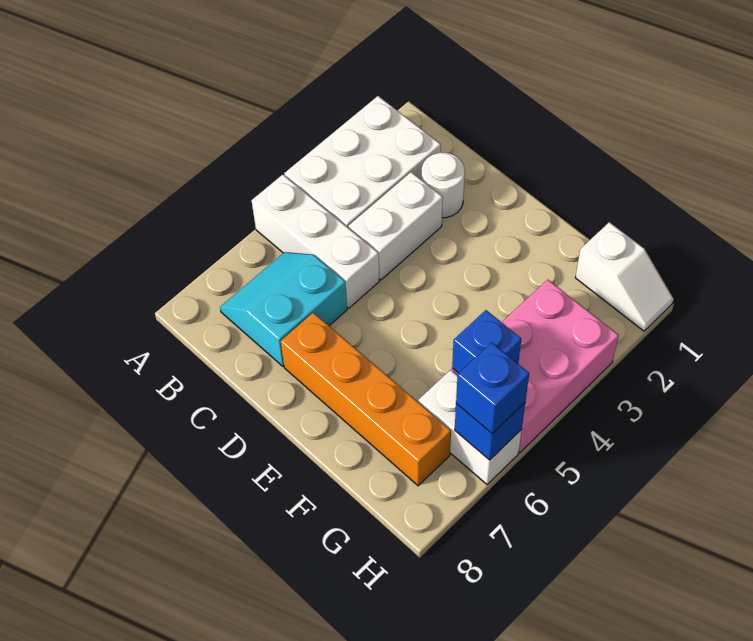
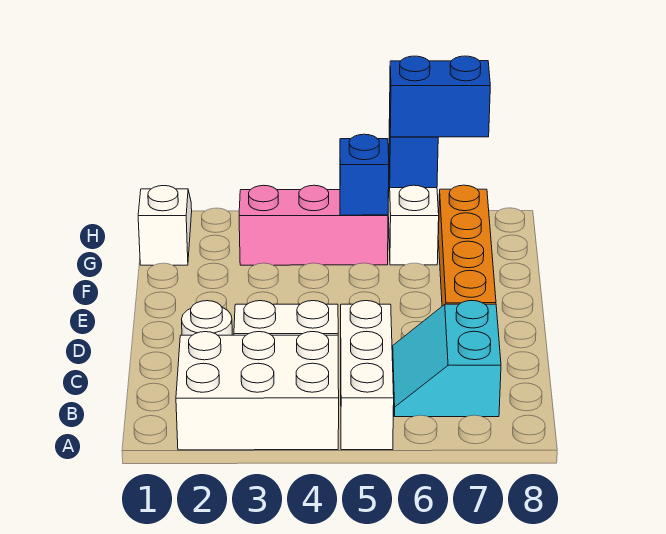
cyan 2x2 slope [220,252,347,366] -> cyan 2x2 slope turned to [393,301,501,417]
pink 2x3 brick [452,280,619,453] -> pink 1x3 brick [239,185,388,265]
blue 1x1 brick [456,343,529,434] -> blue 1x2 brick [390,56,490,137]

